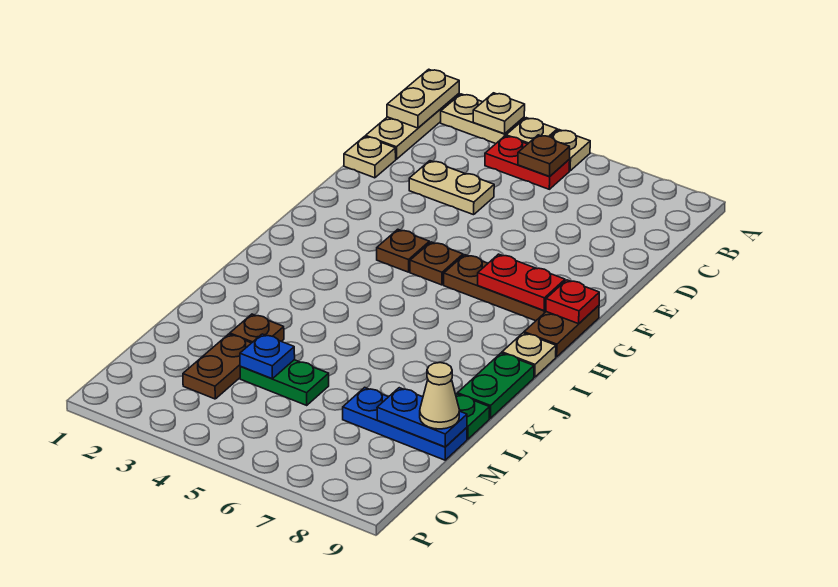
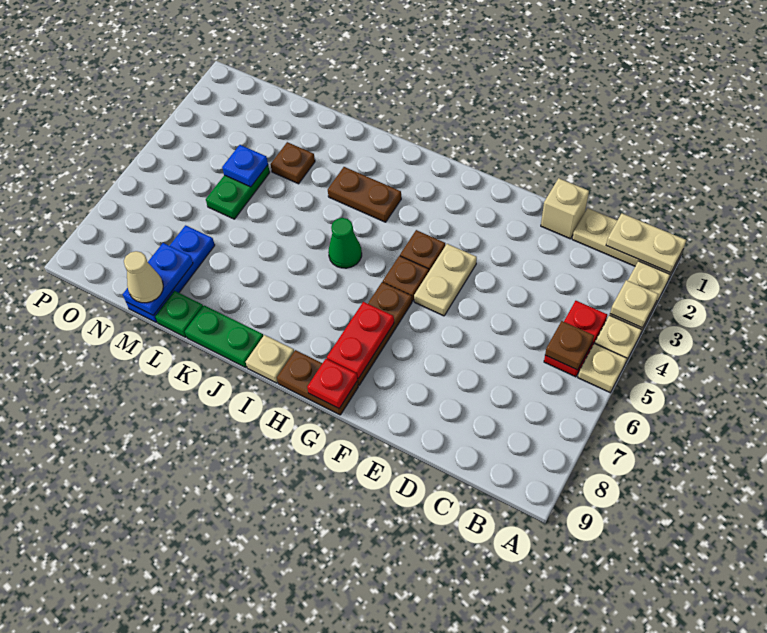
tan 1x1 plate [344,136,396,178] -> tan 1x1 brick [541,178,589,239]
tan 1x2 plate [409,161,494,215] -> tan 1x2 plate moved to [414,244,477,316]
none -> green 1x1 cone [328,218,362,268]
brown 1x2 plate [183,334,251,399] -> brown 1x2 plate moved to [328,167,401,222]

